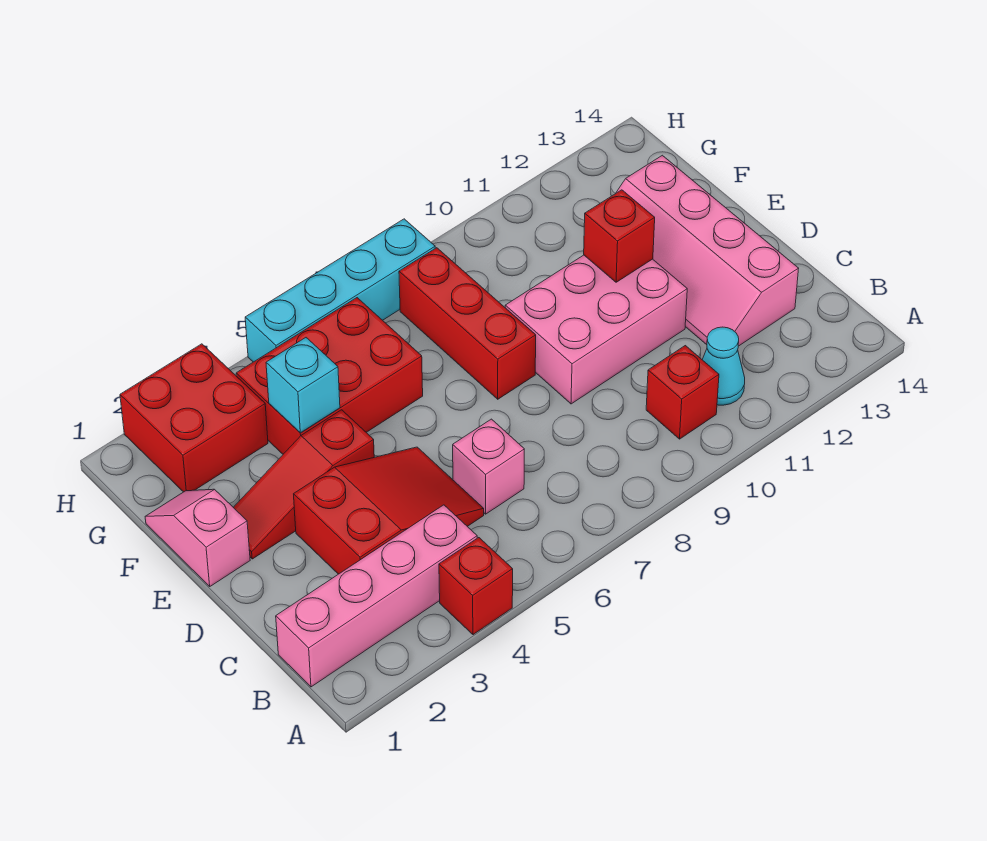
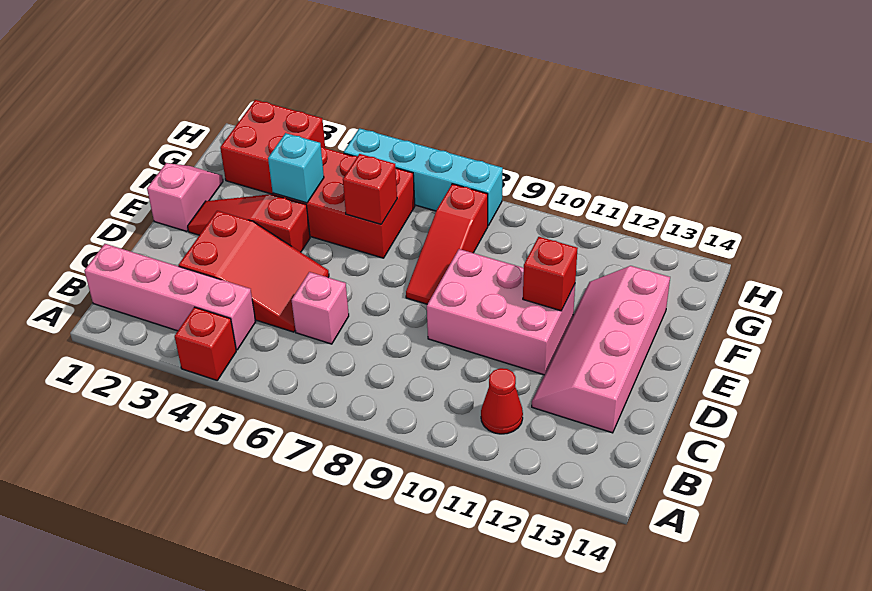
red 1x1 brick [646,346,719,439] -> red 1x1 brick moved to [343,154,397,224]
cyan 1x1 cone [702,327,745,405] -> red 1x1 cone [481,368,523,434]
red 1x3 brick [399,248,536,399] -> red 1x3 slope [406,184,488,304]

